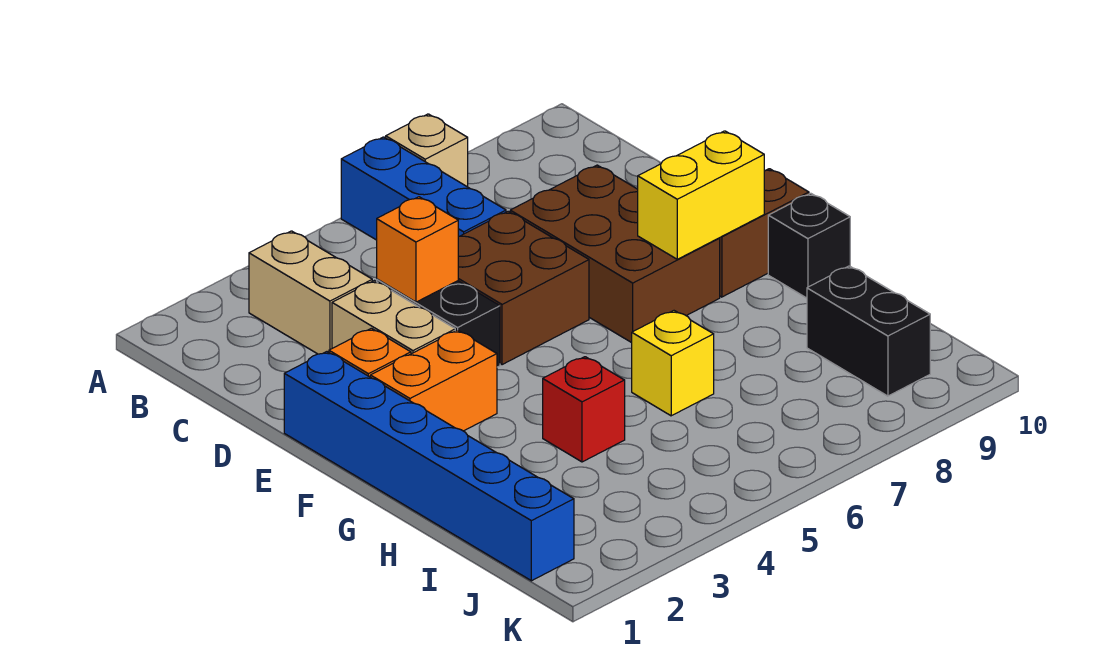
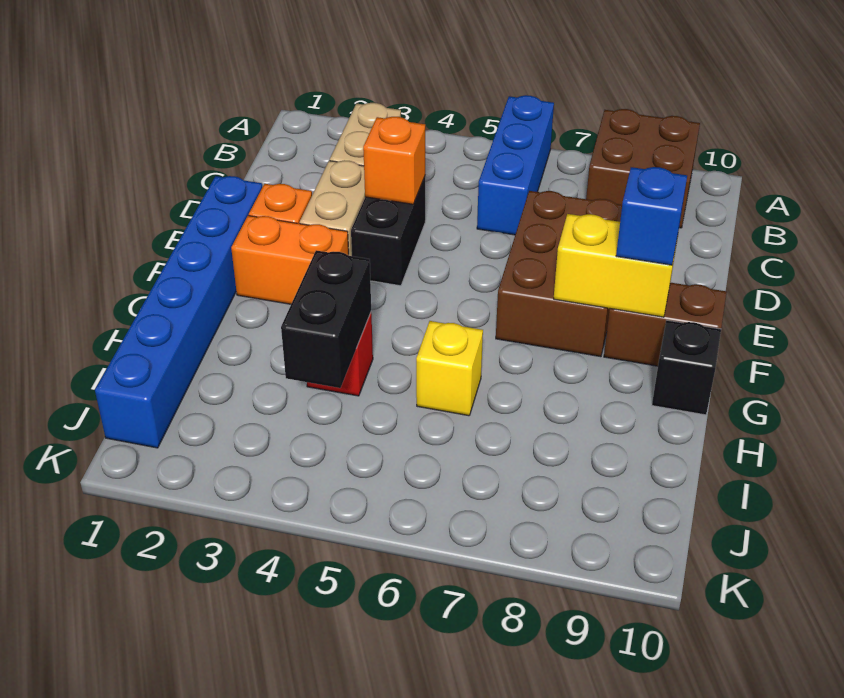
tan 1x1 brick [386,114,468,187] -> none
brown 2x2 brick [458,211,589,365] -> brown 2x2 brick moved to [586,109,700,228]
none -> blue 1x1 brick [616,167,687,265]
black 1x2 brick [807,266,930,396] -> black 1x2 brick moved to [281,250,371,388]

